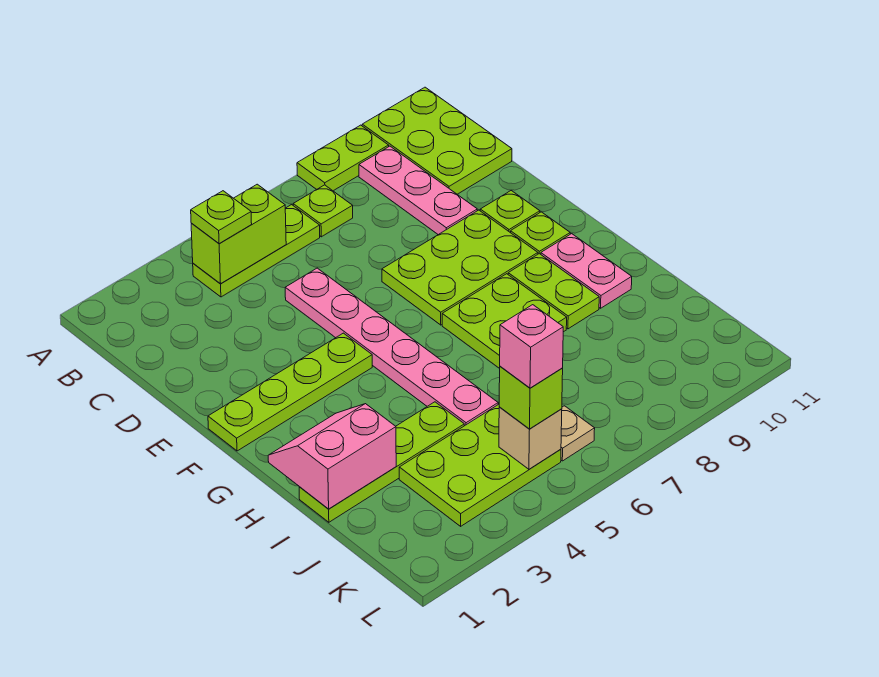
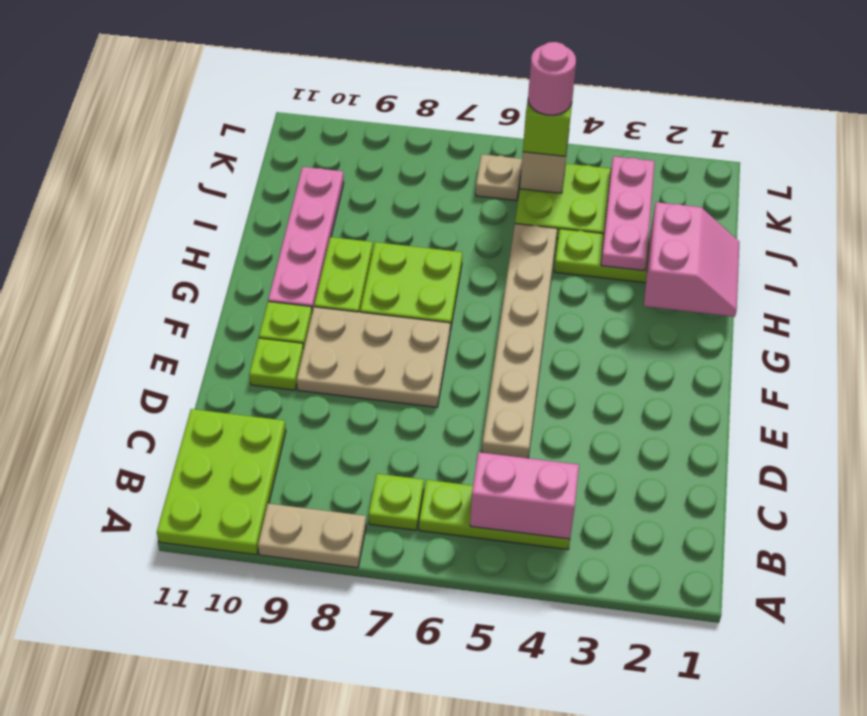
lime 1x2 plate [297,125,389,191] -> tan 1x2 plate [258,504,366,568]
lime 1x2 brick [191,184,286,284] -> pink 1x2 brick [470,452,579,539]
lime 1x1 plate [191,191,252,244] -> none
pink 1x3 plate [359,146,477,235] -> pink 1x3 plate moved to [601,156,655,271]
pink 1x6 plate [285,268,498,426] -> tan 1x6 plate [482,224,557,458]
lime 2x3 plate [382,210,538,325] -> tan 2x3 plate [297,307,450,407]
lime 1x4 plate [208,333,372,451] -> none
pink 1x2 plate [541,234,632,308] -> pink 1x4 plate [268,167,344,312]
pink 2x2 slope [268,404,396,509] -> pink 2x2 slope turned to [644,202,739,317]
pink 1x1 brick [500,305,563,388] -> pink 1x1 round brick [528,42,576,115]

